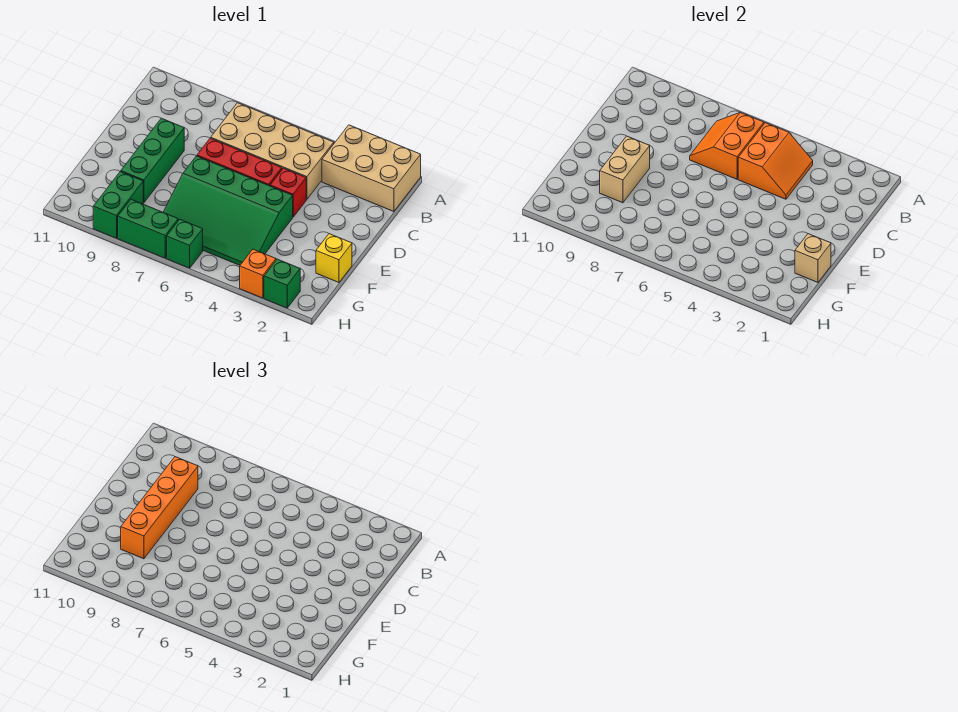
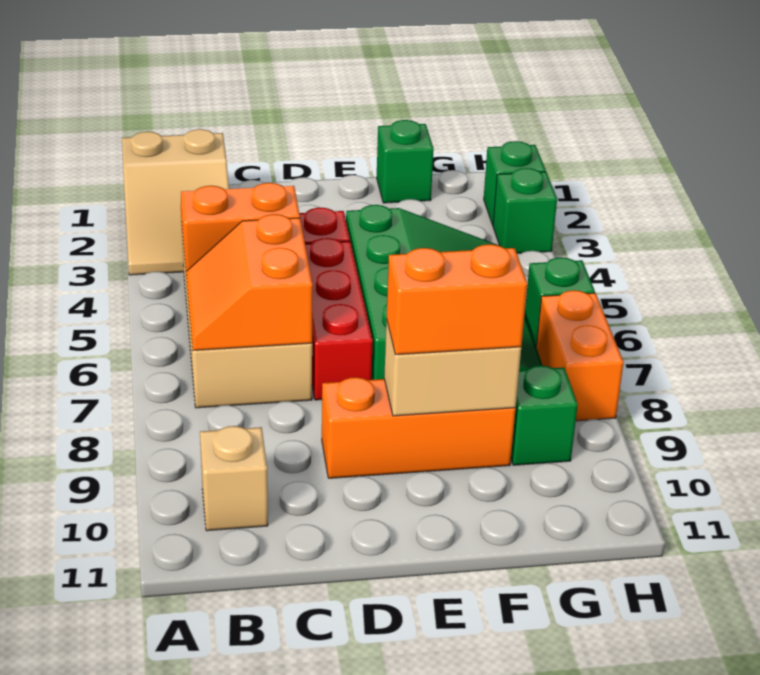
tan 2x3 brick [322,125,421,212] -> tan 2x3 slope [122,129,229,275]
orange 2x2 slope [690,112,764,179] -> orange 2x2 slope turned to [186,214,313,350]
orange 1x4 brick [121,457,198,559] -> orange 1x2 brick [387,244,527,355]
green 1x3 brick [121,118,184,203] -> orange 1x3 brick [322,377,516,478]
yellow 1x1 brick [316,234,352,282] -> green 1x1 brick [377,120,434,203]
tan 1x1 brick [795,234,831,282] -> tan 1x1 brick moved to [200,426,268,531]
green 1x2 brick [93,171,143,238] -> green 1x1 brick [511,366,578,465]
orange 1x1 brick [240,249,276,298] -> green 1x1 brick [493,168,557,253]
green 1x2 brick [118,199,178,258] -> orange 1x2 brick [536,290,624,421]

